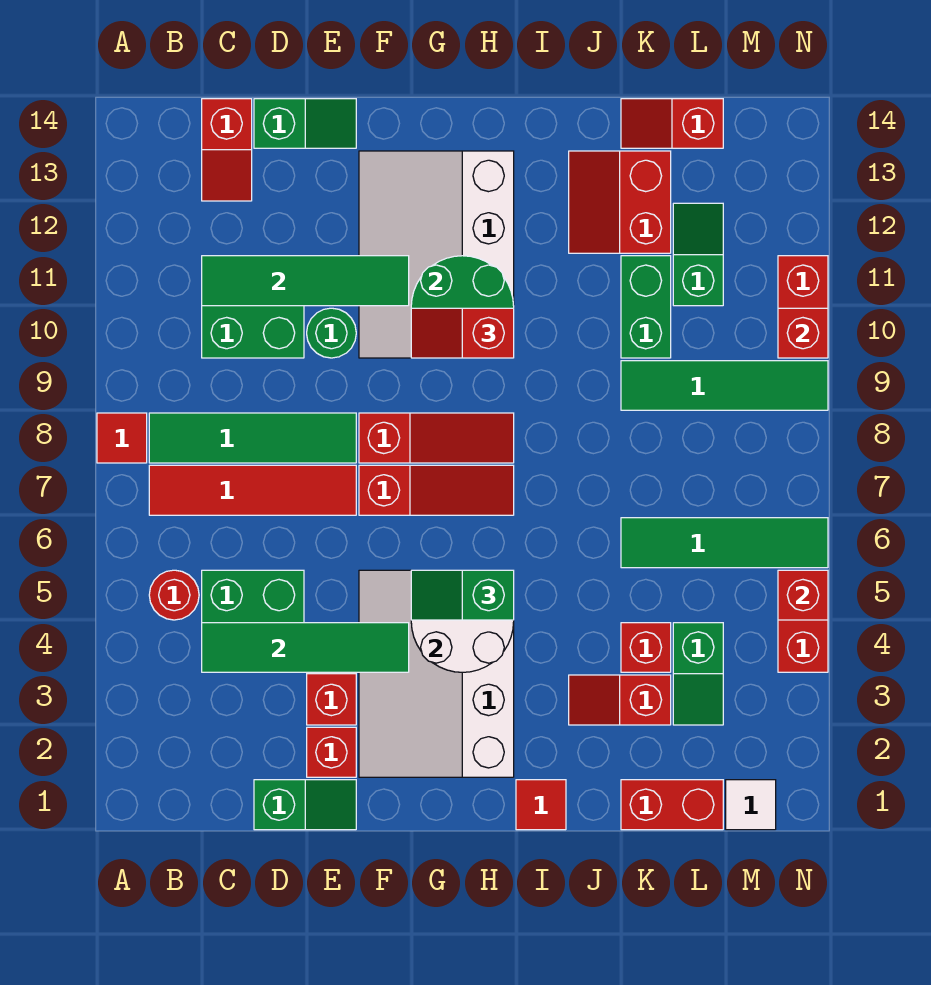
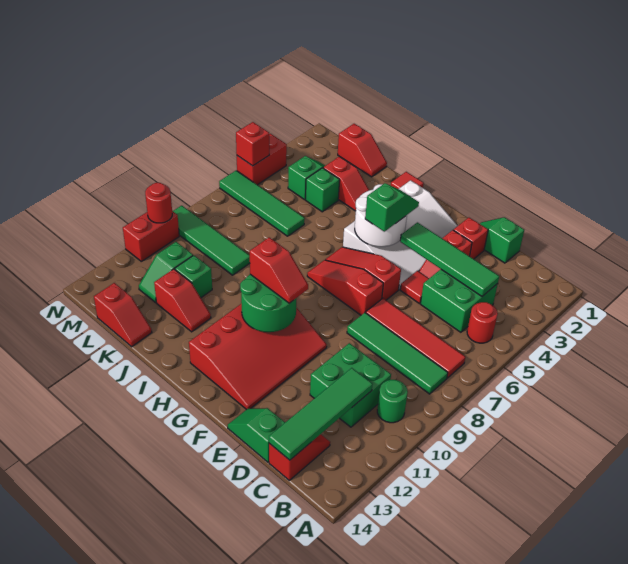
red 1x1 tile [97,413,147,463] -> red 1x1 tile moved to [400,271,429,303]
green 1x4 tile [202,256,409,306] -> green 1x4 tile turned to [269,368,373,460]
green 1x1 round brick [307,308,356,358] -> green 1x1 round brick moved to [377,380,408,423]
red 1x3 slope [359,413,514,463] -> red 1x3 slope moved to [325,247,401,300]
white 3x4 slope [359,151,514,358] -> red 3x4 slope [189,304,327,410]
green 1x2 slope [411,570,514,620] -> green 1x2 slope turned to [365,183,419,232]
red 2x2 slope [569,151,671,253] -> red 1x2 slope [154,269,211,332]
red 1x2 brick [621,780,723,830] -> red 1x2 slope [338,124,387,177]
red 1x1 brick [621,623,671,672] -> green 1x1 brick [306,168,340,212]
green 1x2 brick [621,256,671,358] -> green 1x1 brick [175,255,212,298]
white 1x1 tile [726,780,776,830] -> none
red 1x1 brick [778,308,828,358] -> red 1x1 round brick [145,183,172,223]

